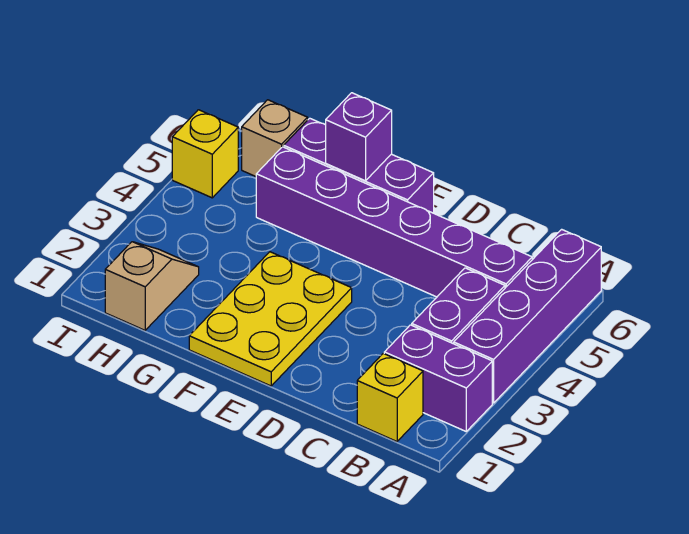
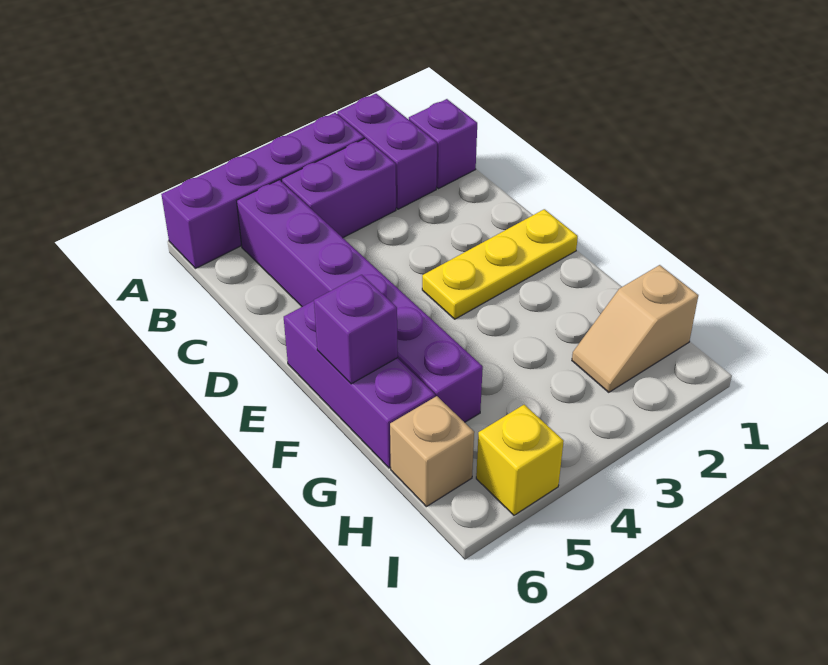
yellow 1x1 brick [357,353,423,441] -> purple 1x1 brick [409,99,477,189]
yellow 2x3 plate [189,252,352,386] -> yellow 1x3 plate [422,209,578,319]

